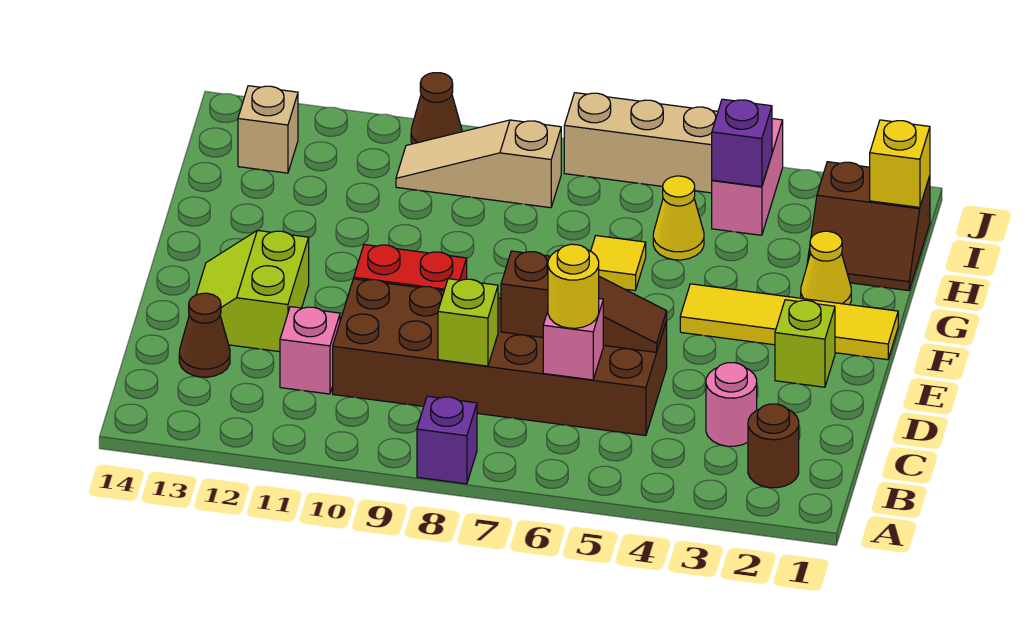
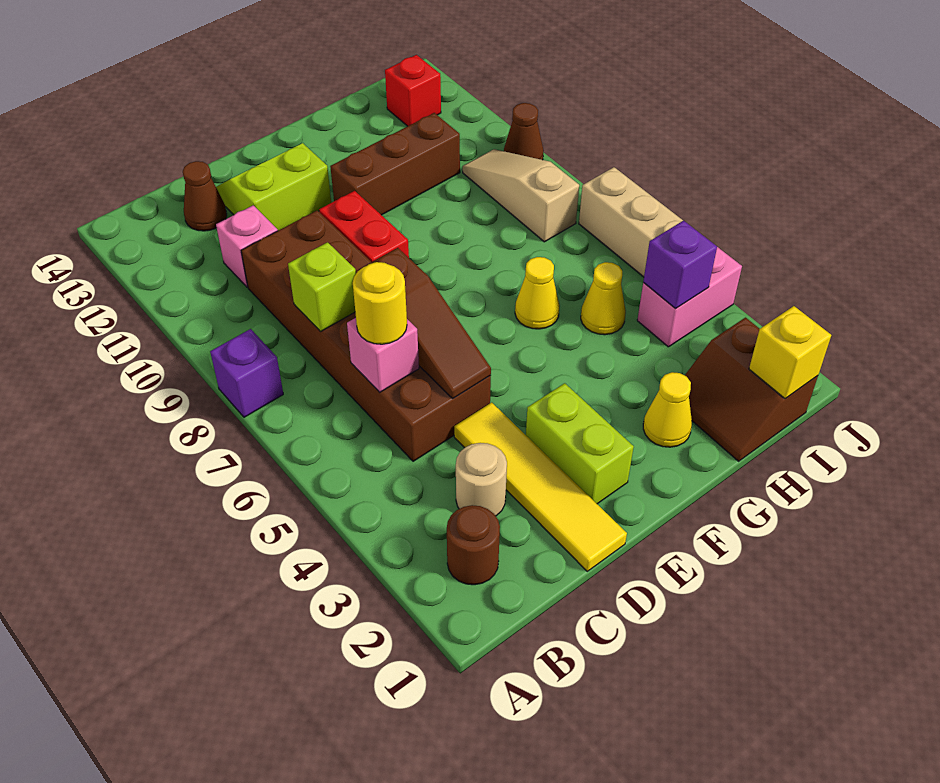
pink 1x1 round brick [706,363,757,446] -> tan 1x1 round brick [456,443,507,516]
lime 1x1 brick [775,300,835,387] -> lime 1x2 brick [526,383,634,504]
yellow 1x4 tile [680,284,898,360] -> yellow 1x4 tile moved to [454,402,627,571]
none -> brown 1x3 brick [330,113,460,215]
yellow 1x1 tile [591,236,646,291] -> yellow 1x1 cone [515,257,560,329]
tan 1x1 brick [238,86,298,173] -> red 1x1 brick [385,55,441,126]

